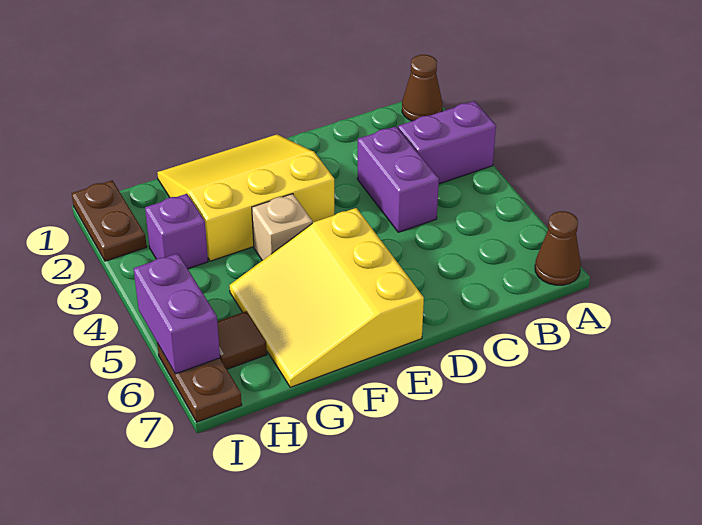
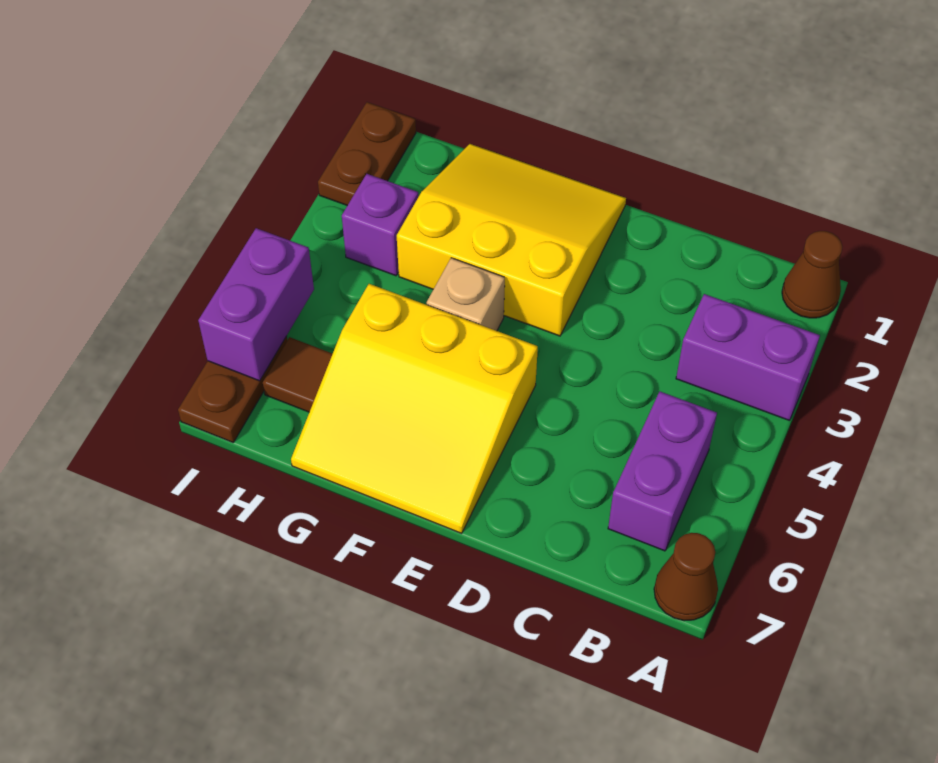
purple 1x2 brick [357,126,439,232] -> purple 1x2 brick moved to [608,391,717,551]
yellow 3x3 slope [229,208,424,387] -> yellow 3x3 slope turned to [291,284,538,533]

